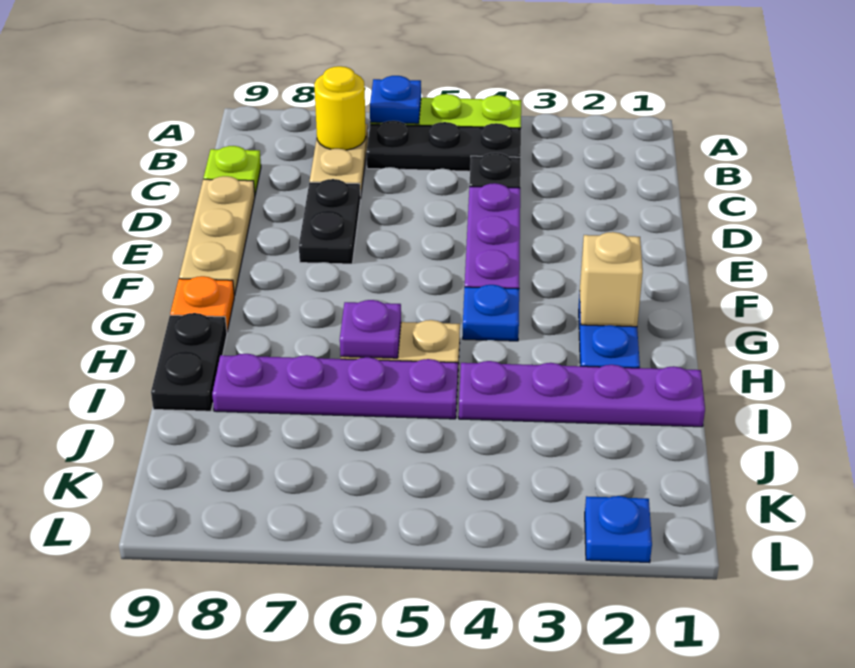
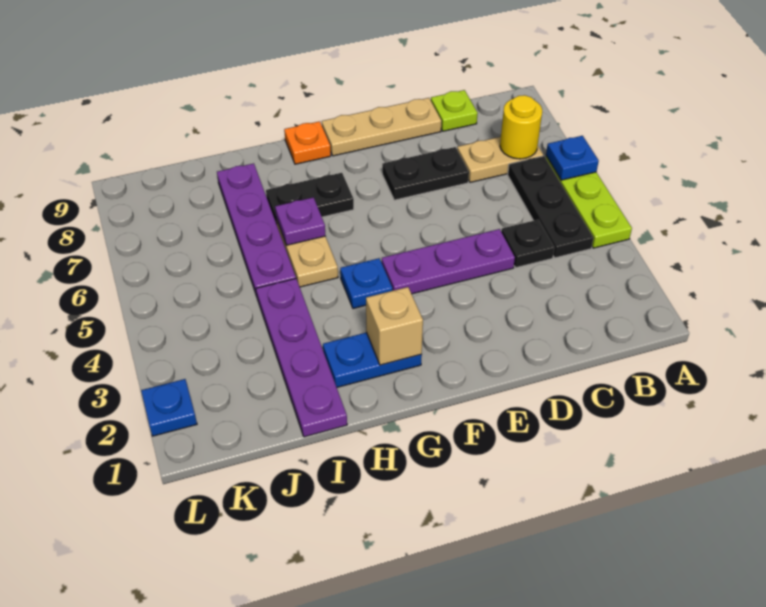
black 1x2 plate [151,313,227,411] -> black 1x2 plate moved to [266,173,354,224]

